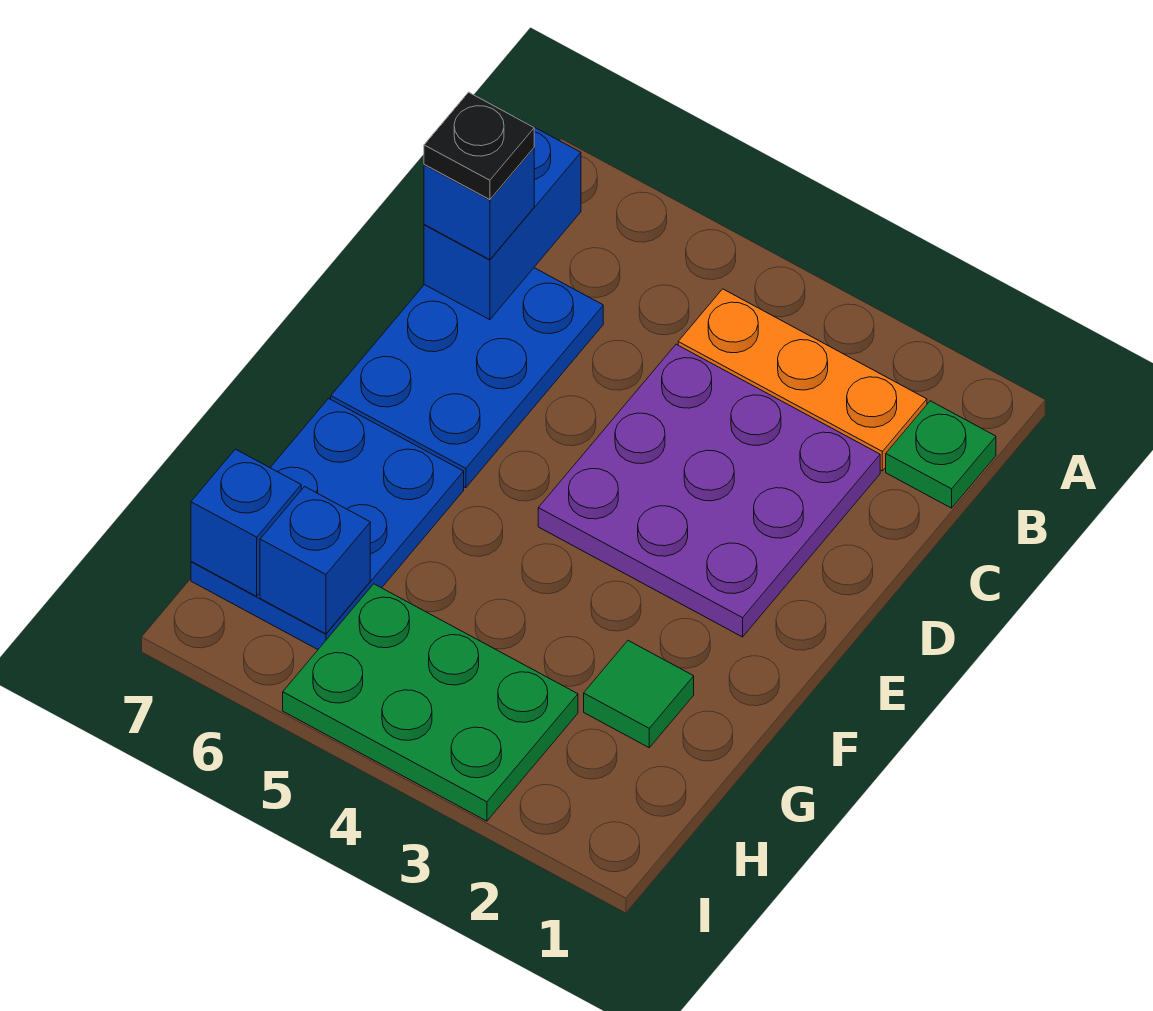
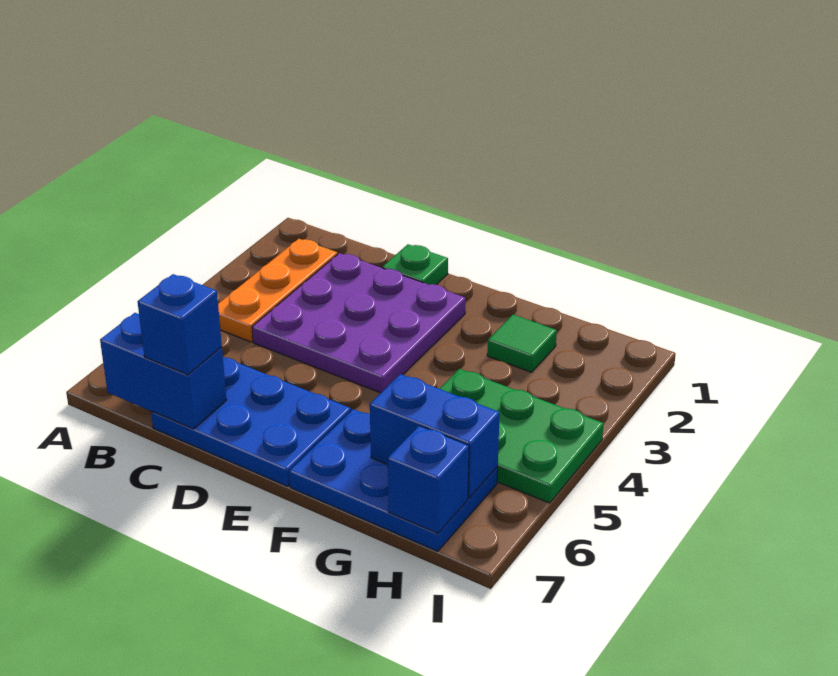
green 1x1 plate [886,401,996,508] -> green 1x1 plate moved to [382,244,448,285]
black 1x1 plate [424,92,534,200] -> none
green 2x3 plate [283,584,578,821] -> green 2x3 plate turned to [440,369,604,503]
blue 1x1 brick [260,487,370,634] -> blue 1x2 brick [370,374,500,498]

